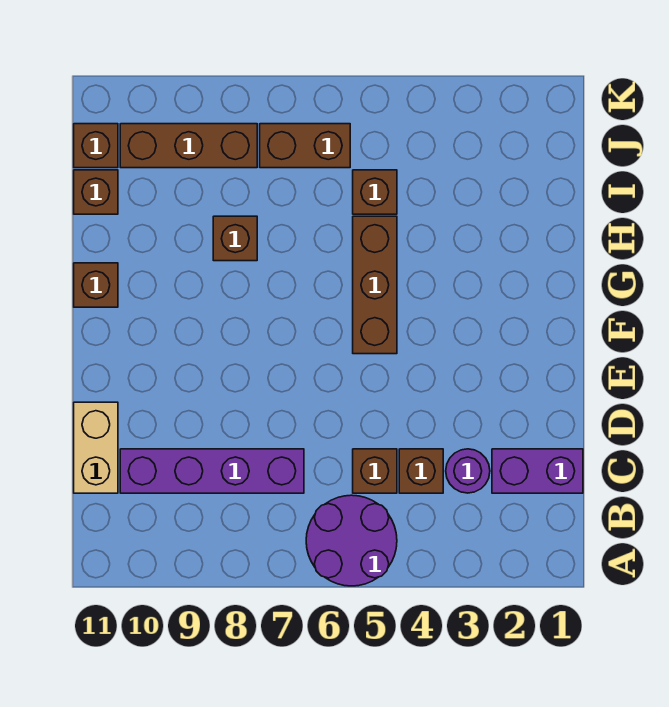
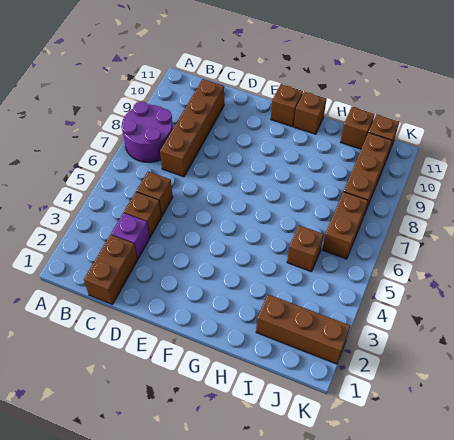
purple 2x2 round brick [306,495,397,586] -> purple 2x2 round brick moved to [121,102,173,162]
purple 1x2 brick [492,449,583,493] -> brown 1x2 brick [84,235,137,304]
purple 1x1 round brick [446,449,490,493] -> purple 1x1 brick [111,213,150,259]
purple 1x4 brick [120,449,304,493] -> brown 1x4 brick [160,79,224,177]
tan 1x2 brick [74,402,118,493] -> none
brown 1x3 brick [353,216,397,354] -> brown 1x3 brick moved to [256,294,350,364]
brown 1x1 brick [213,216,257,261] -> brown 1x1 brick moved to [271,84,303,127]

